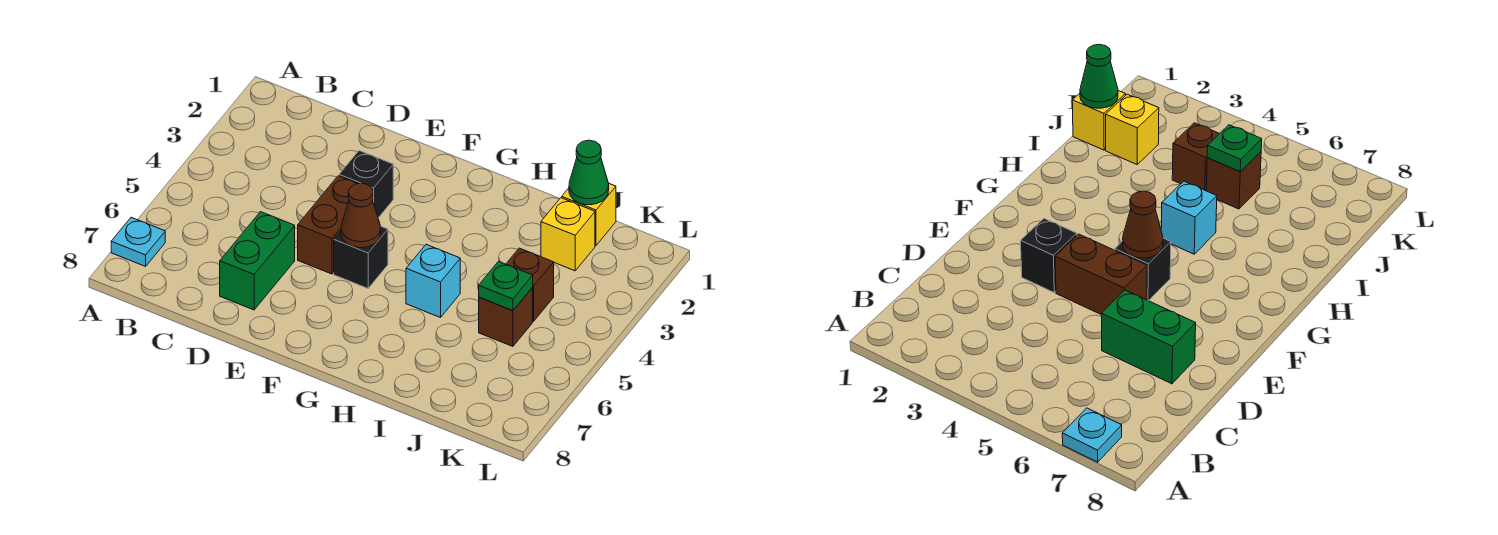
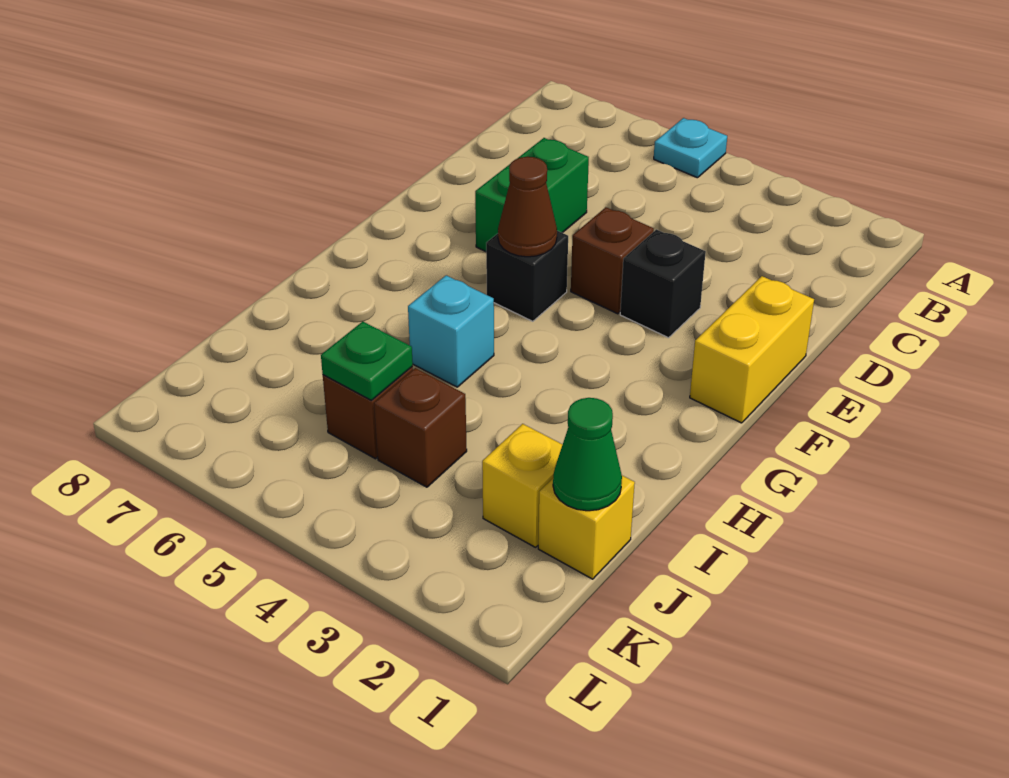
cyan 1x1 plate [111,217,165,266] -> cyan 1x1 plate moved to [654,118,727,178]
green 1x2 brick [220,212,295,310] -> green 1x2 brick turned to [475,138,589,252]
none -> yellow 1x2 brick [690,276,814,423]
brown 1x2 brick [298,176,358,274] -> brown 1x1 brick [571,207,654,314]

